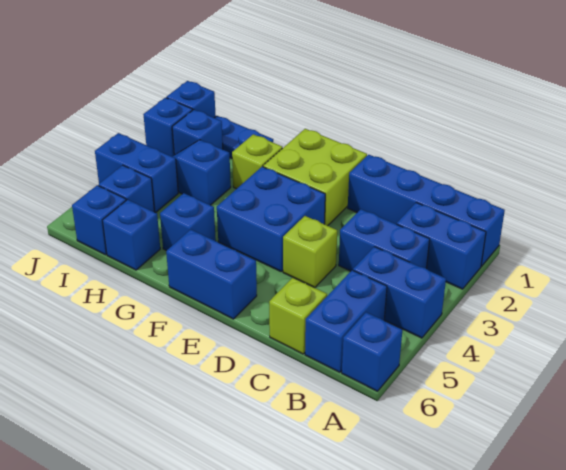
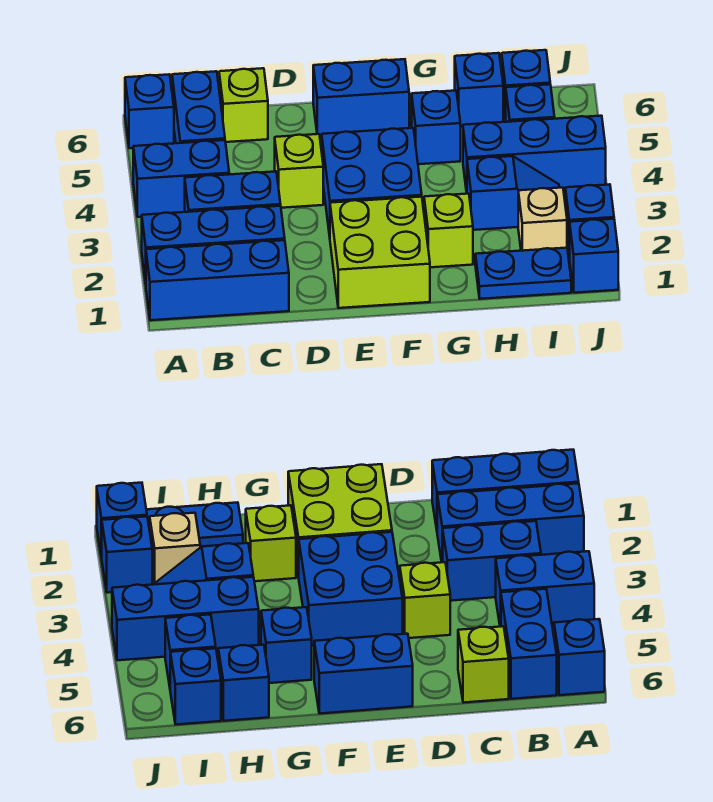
blue 1x4 brick [348,155,505,266] -> blue 1x3 brick [146,240,289,320]
blue 1x2 brick [397,203,486,289] -> blue 1x3 brick [142,206,285,283]
blue 1x1 brick [172,110,223,155] -> tan 1x1 brick [518,188,567,251]
blue 1x2 brick [95,133,178,213] -> blue 1x3 brick [463,116,606,193]

